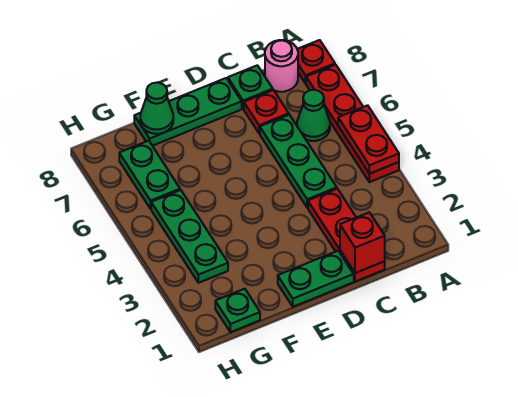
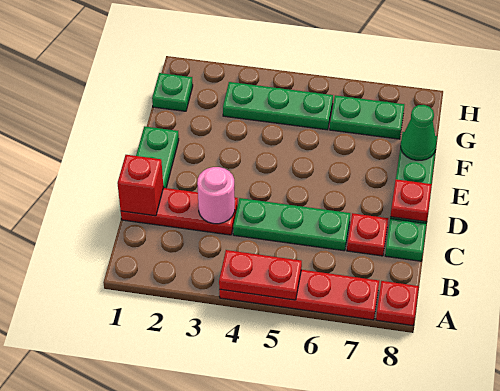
green 1x1 cone [297,90,330,141] -> none
pink 1x1 round brick [265,40,298,92] -> pink 1x1 round brick moved to [197,167,235,224]
none -> red 1x1 plate [390,179,432,222]

